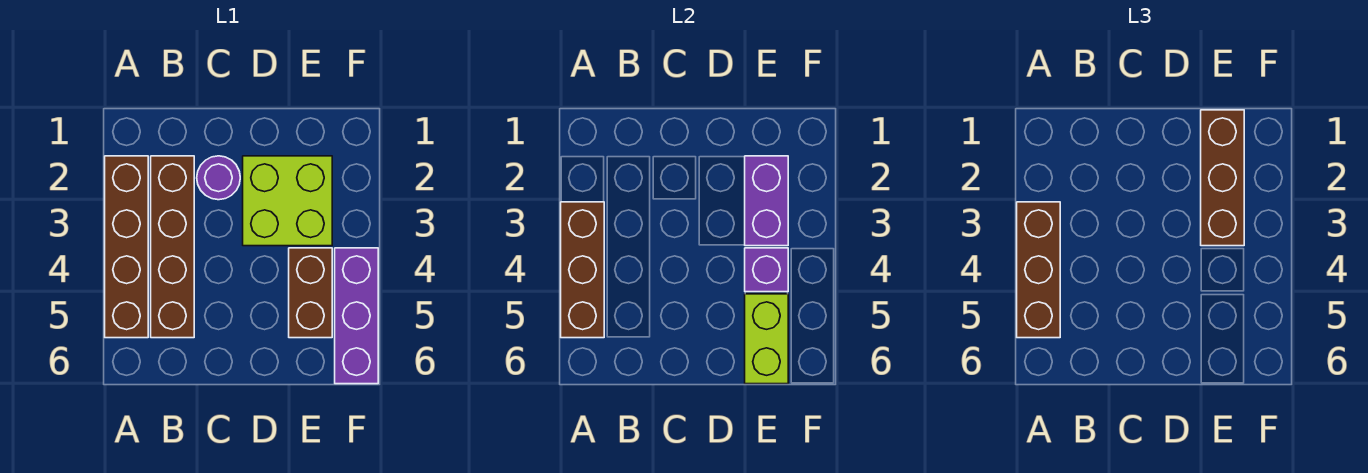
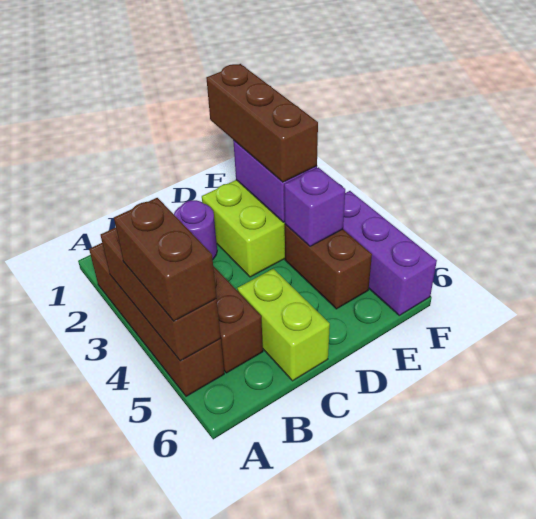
brown 1x3 brick [1017,202,1060,338] -> brown 1x2 brick [114,198,217,321]
lime 1x2 brick [745,294,788,384] -> lime 1x2 brick moved to [237,269,330,381]

